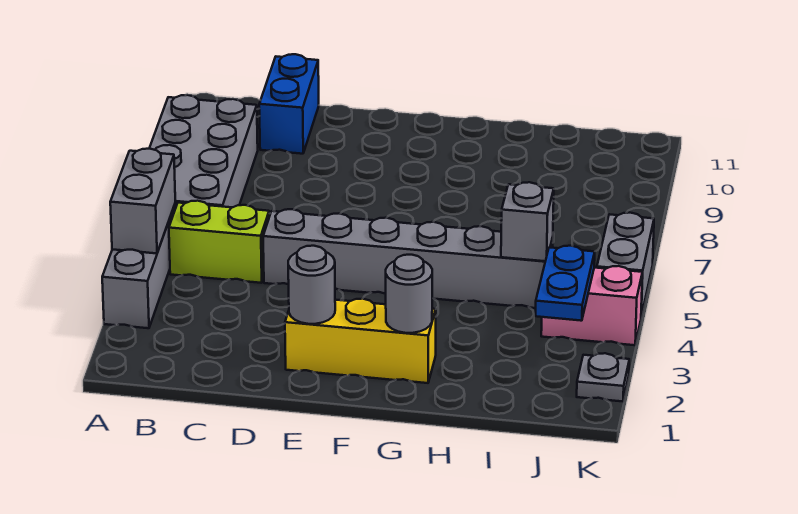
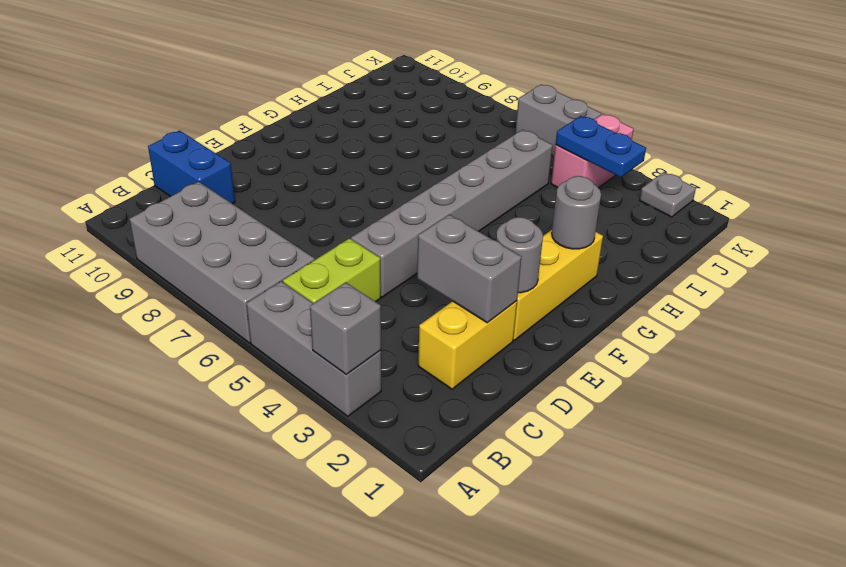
grey 1x2 brick [110,149,175,253] -> grey 1x2 brick moved to [417,215,521,323]
none -> yellow 1x2 brick [418,301,517,389]
grey 1x1 brick [501,182,554,261] -> grey 1x1 brick moved to [310,283,381,375]

